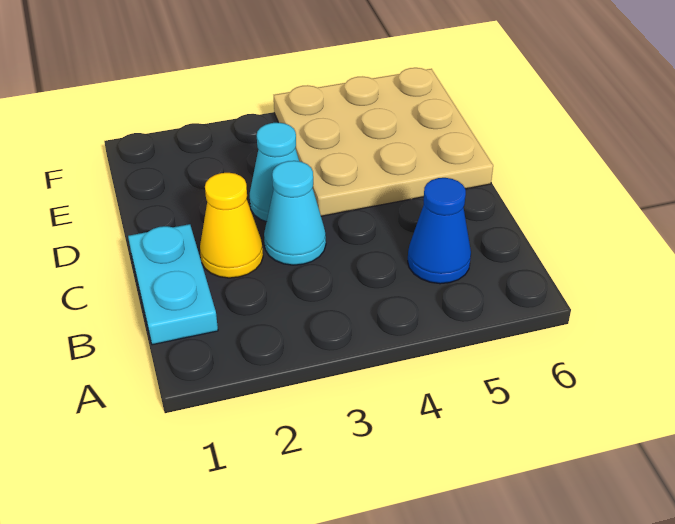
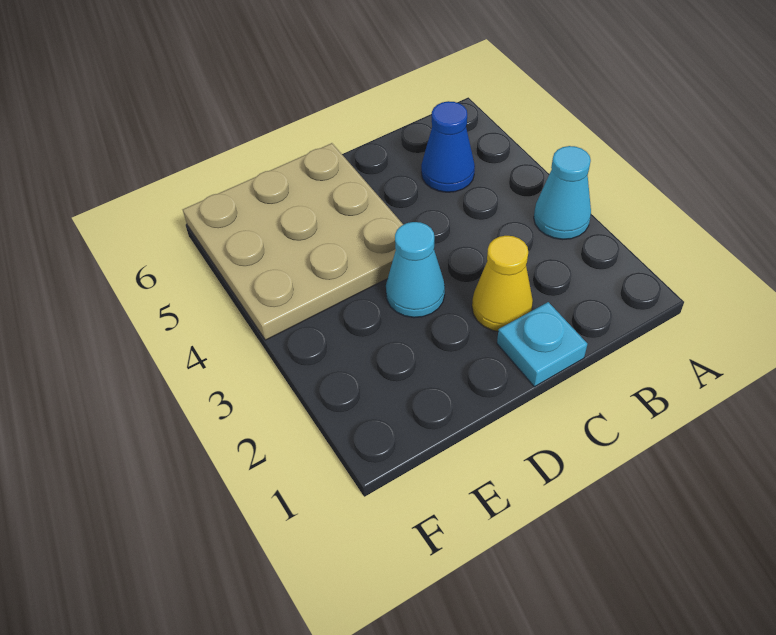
cyan 1x2 plate [128,224,218,345] -> cyan 1x1 plate [497,302,587,387]
cyan 1x1 cone [264,161,326,265] -> cyan 1x1 cone moved to [534,146,591,240]

